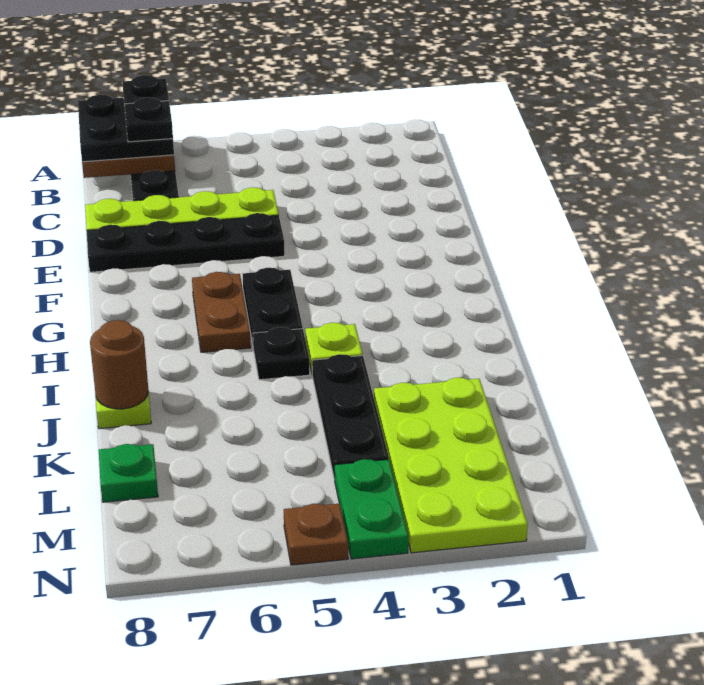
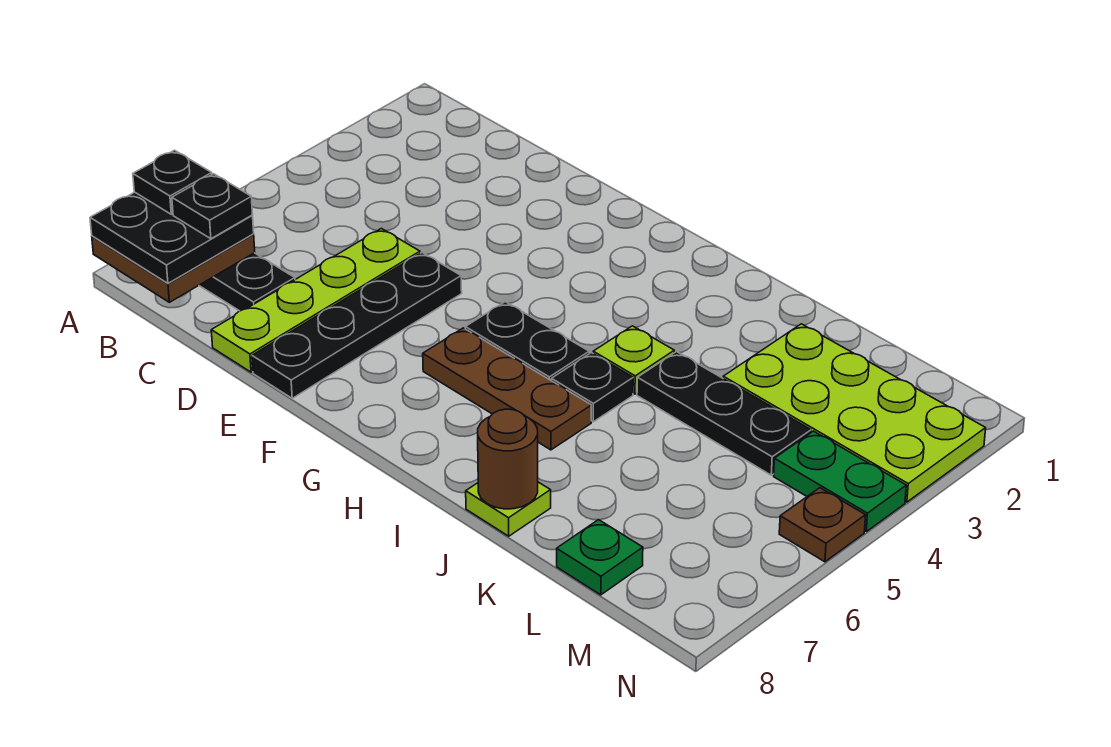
brown 1x2 plate [192,272,251,352] -> brown 1x3 plate [423,328,591,450]

